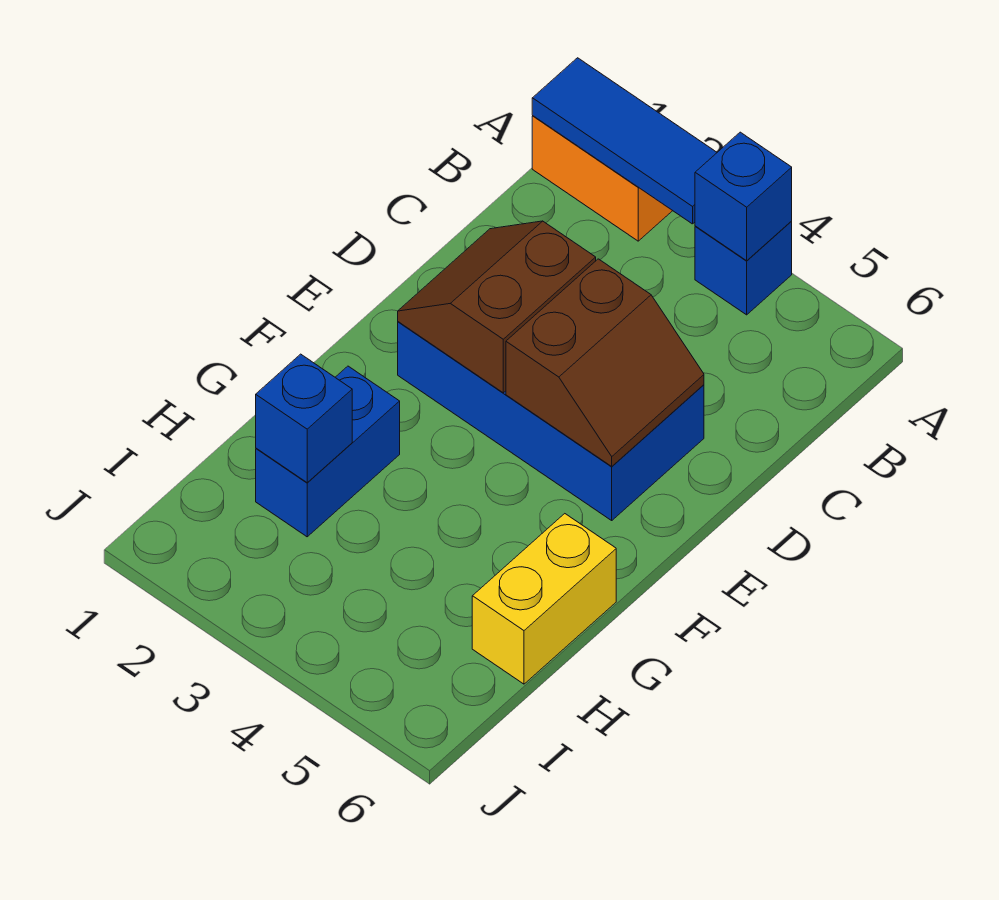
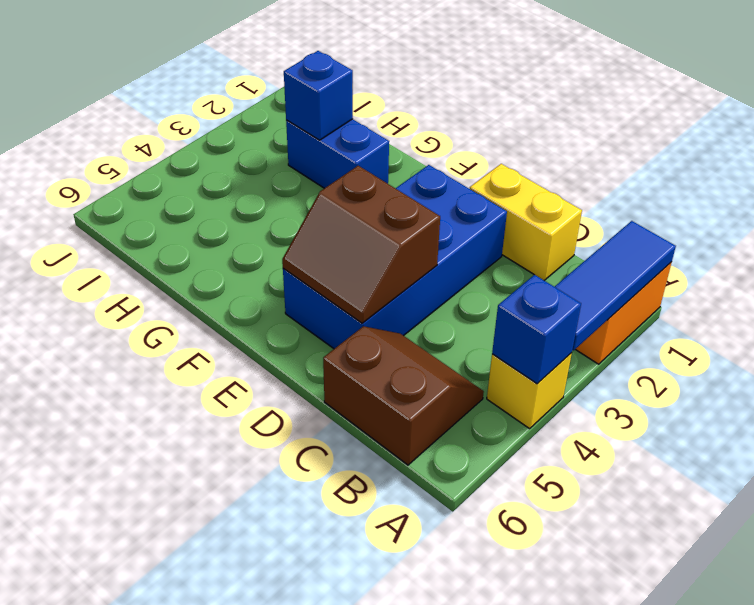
blue 1x1 brick [695,221,792,315] -> yellow 1x1 brick [487,353,572,429]
brown 2x2 slope [398,221,596,393] -> brown 2x2 slope moved to [323,326,484,465]
yellow 1x2 brick [472,514,616,684] -> yellow 1x2 brick moved to [470,164,582,280]

